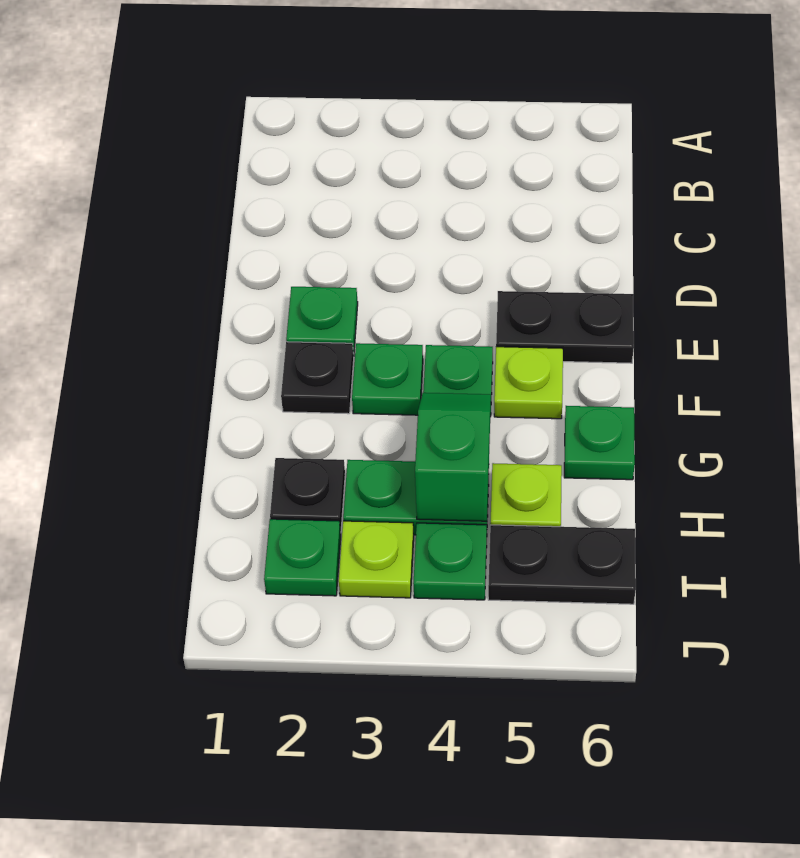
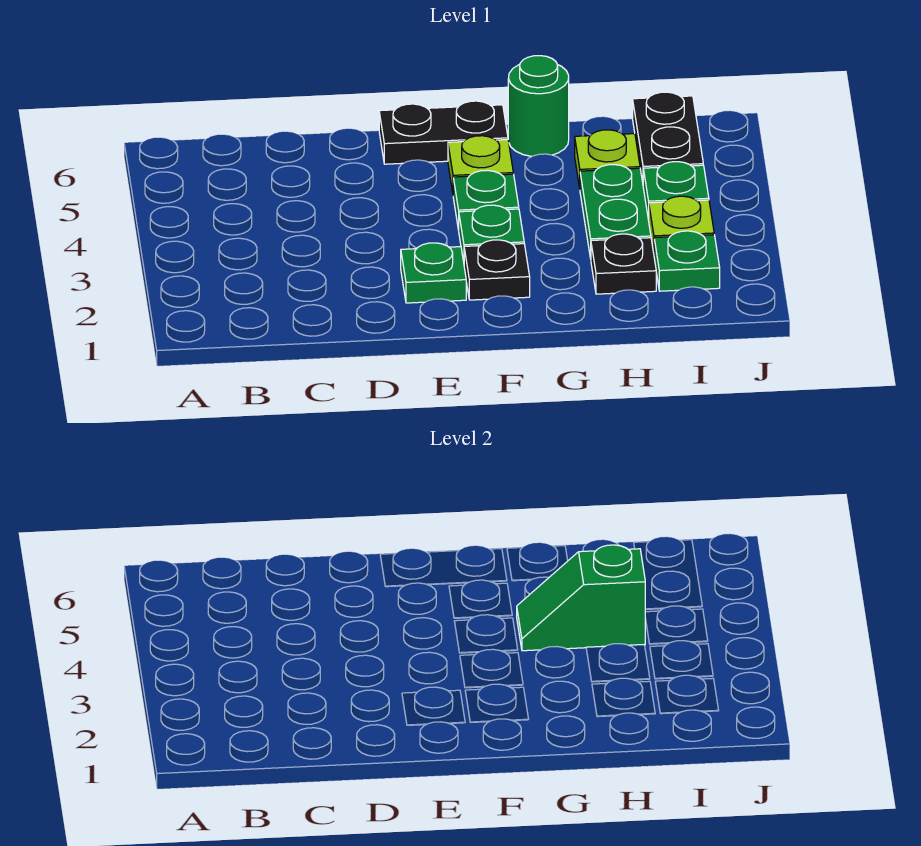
black 1x2 plate [496,291,634,363] -> black 1x2 plate turned to [379,101,508,164]
green 1x1 plate [564,406,635,480] -> green 1x1 round brick [508,56,569,157]

